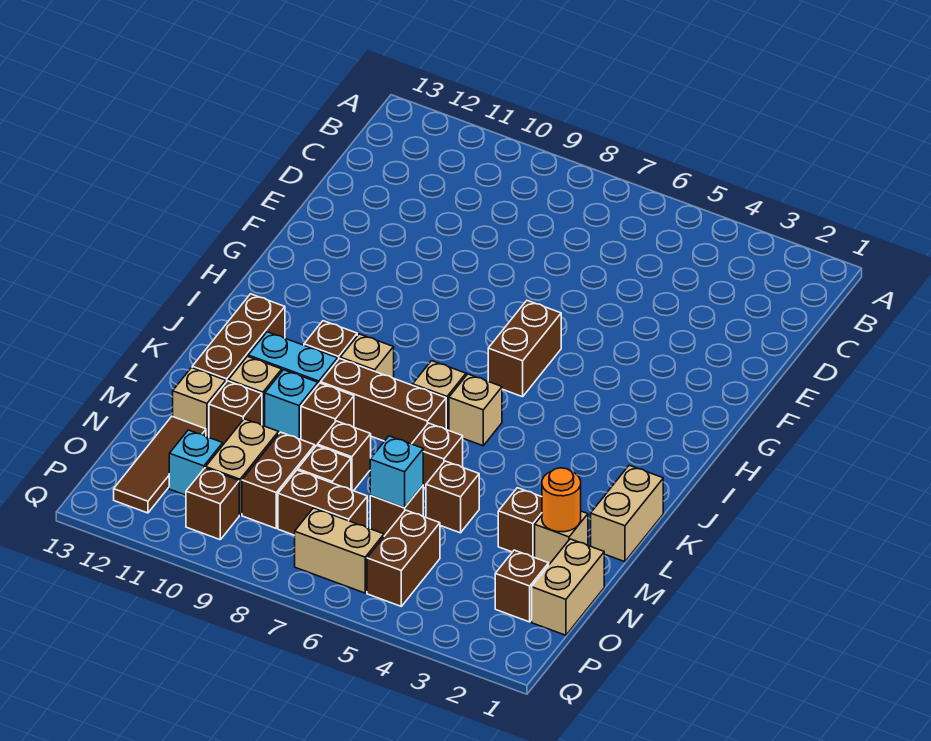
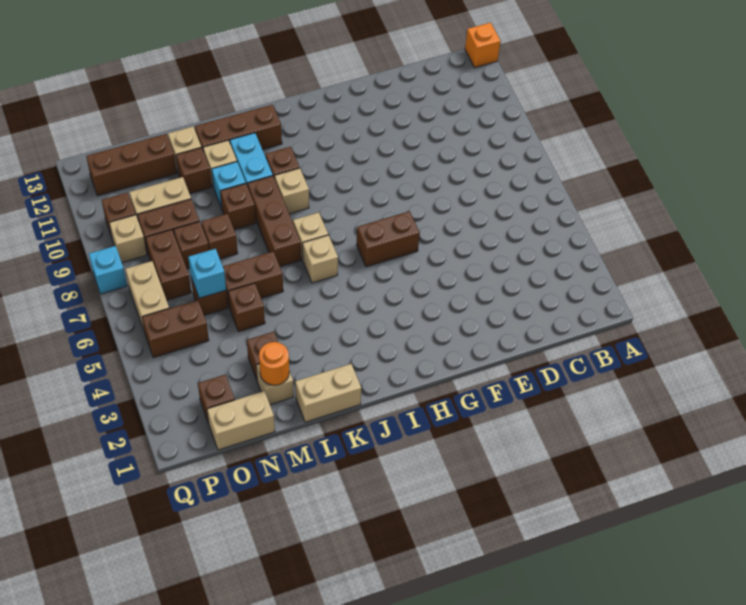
none -> orange 1x1 brick [465,23,500,68]
brown 1x1 brick [412,423,463,488] -> brown 1x2 brick [223,251,283,308]
brown 1x3 tile [114,416,206,513] -> brown 1x3 brick [86,134,177,196]
cyan 1x1 brick [169,430,223,495] -> cyan 1x1 brick moved to [89,246,127,294]
none -> tan 1x1 brick [109,215,147,262]

